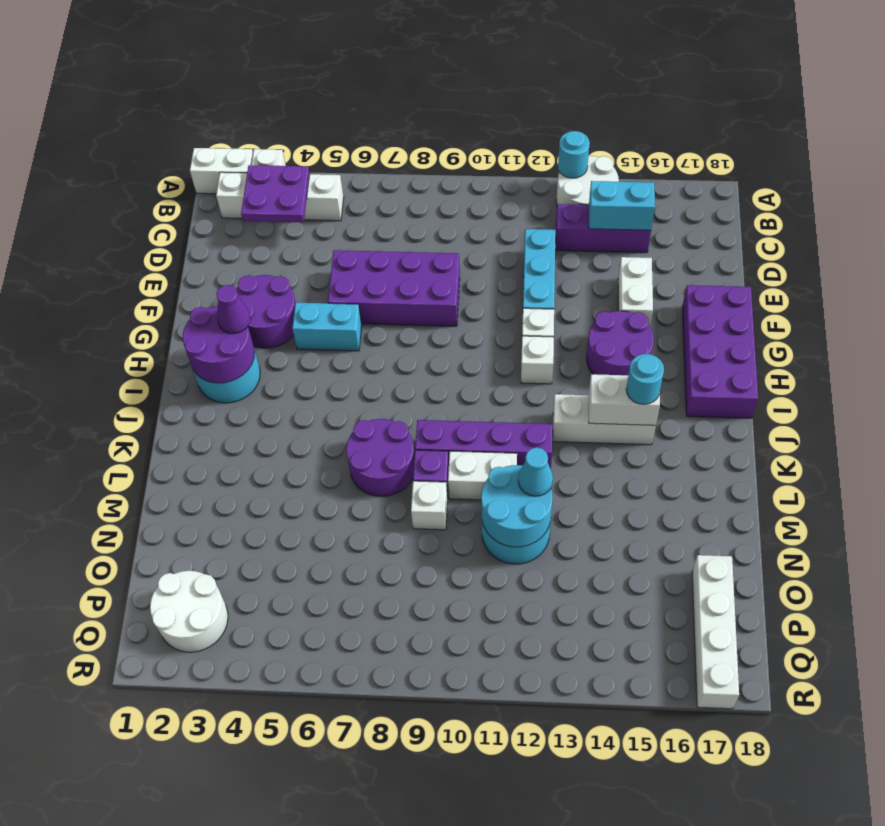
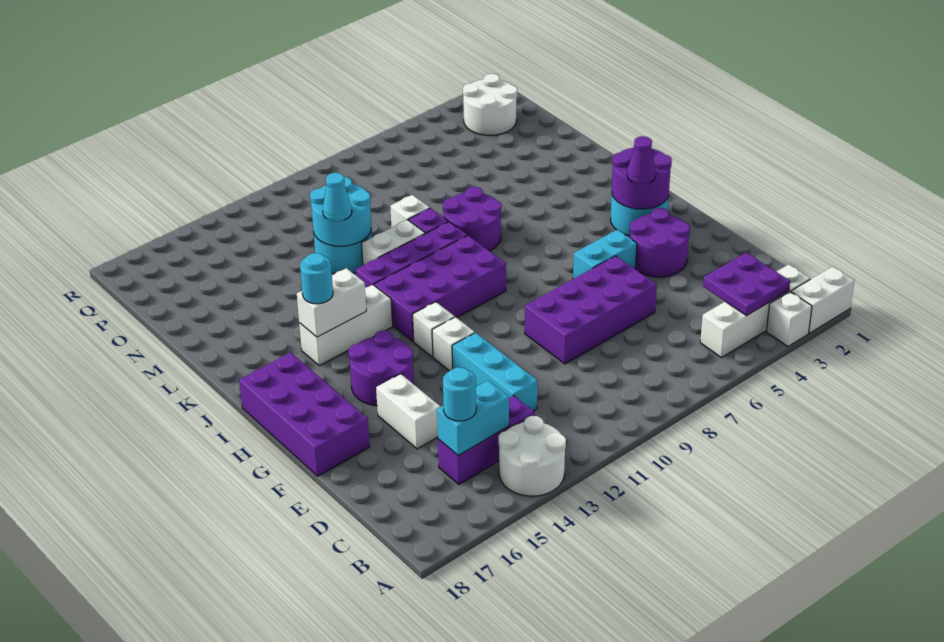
cyan 1x1 round brick [558,131,590,178] -> cyan 1x1 round brick moved to [443,367,476,421]
none -> purple 2x4 brick [374,236,506,341]
white 1x4 brick [692,555,739,709] -> none

